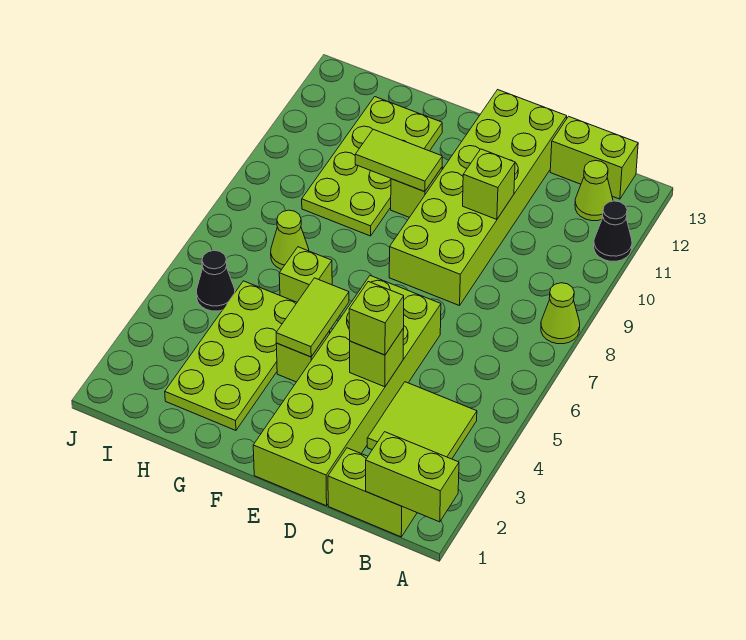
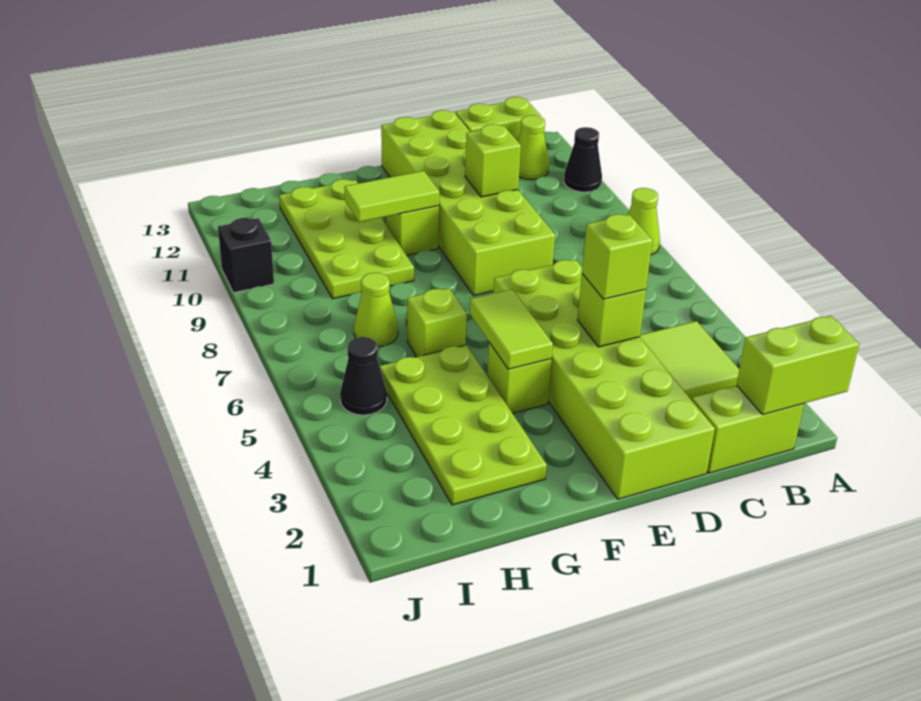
none -> black 1x1 brick [218,218,274,293]

